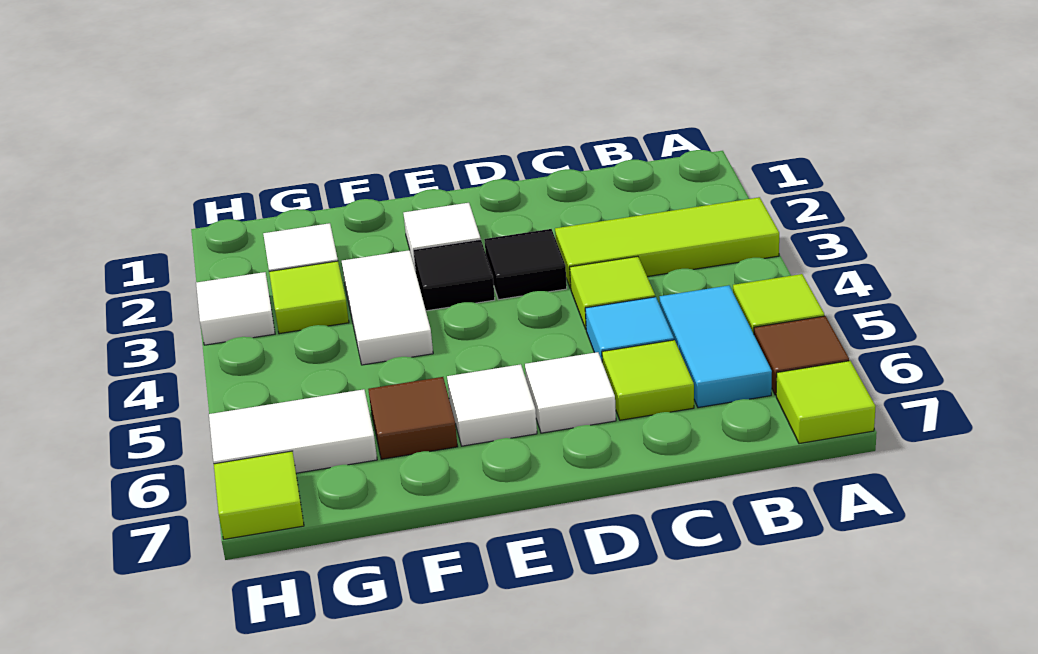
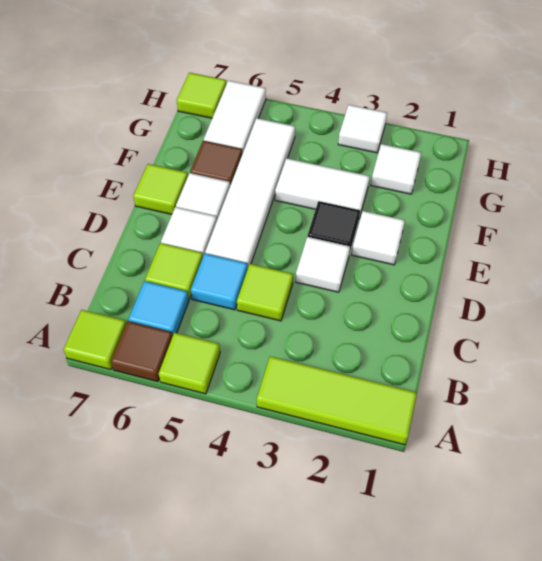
lime 1x3 tile [555,197,779,288] -> lime 1x3 tile turned to [257,356,417,445]
cyan 1x2 tile [660,285,772,408] -> cyan 1x1 tile [128,281,189,335]
black 1x1 tile [484,229,567,300] -> white 1x1 tile [296,237,350,292]
none -> white 1x4 tile [205,118,295,267]
lime 1x1 tile [269,261,349,334] -> lime 1x1 tile moved to [133,164,188,214]

